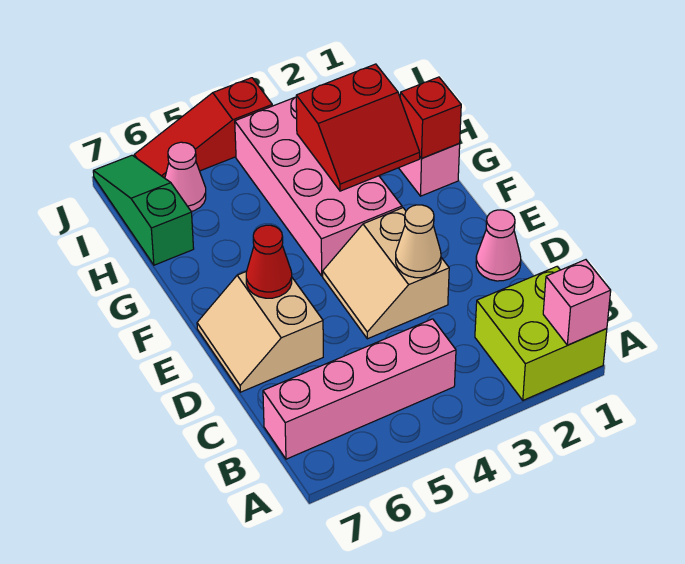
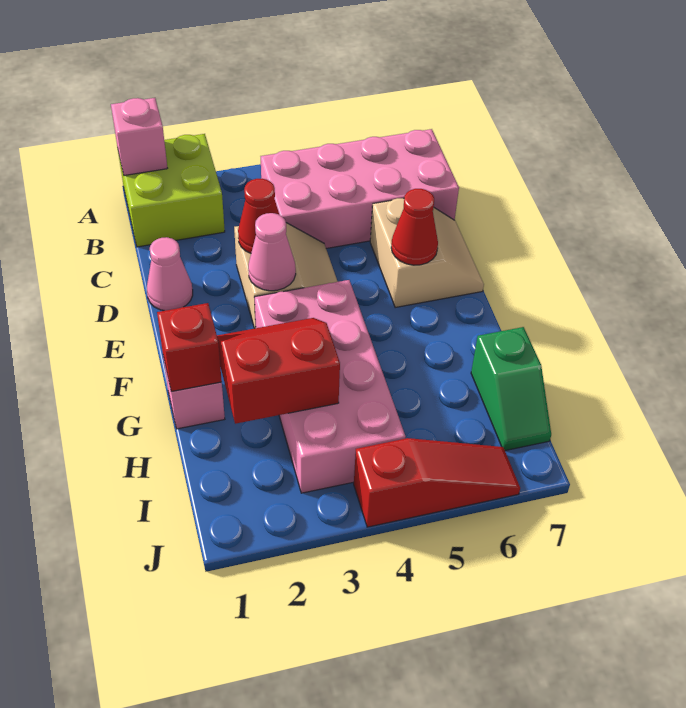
pink 1x4 brick [263,319,456,459] -> pink 2x4 brick [261,129,459,248]
tan 1x1 cone [396,205,441,278] -> red 1x1 cone [238,179,279,253]
green 1x3 slope [93,155,194,265] -> green 1x2 slope [471,327,551,451]
pink 1x1 cone [165,142,206,211] -> pink 1x1 cone moved to [248,213,296,291]

